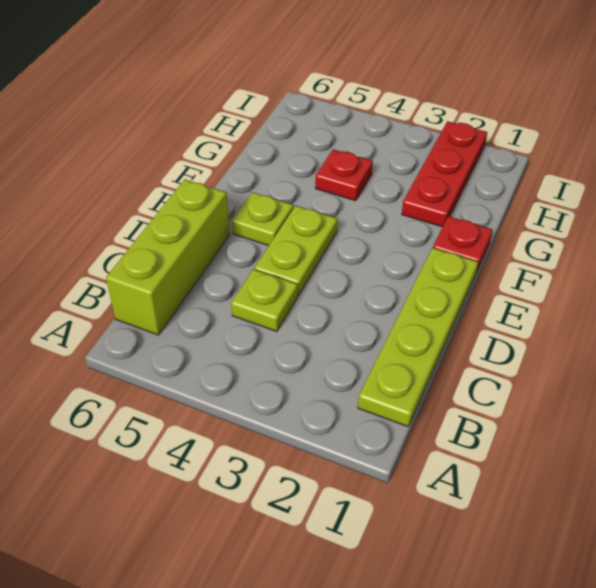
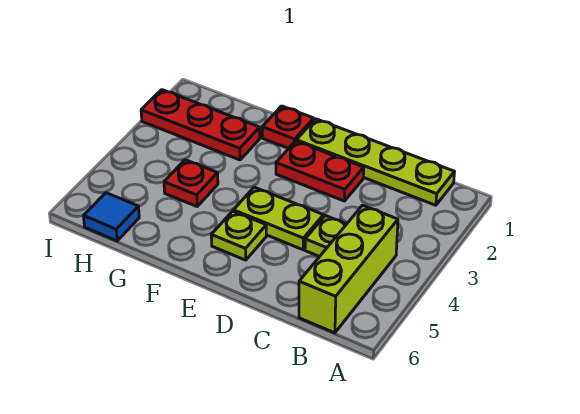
lime 1x3 brick [106,179,230,335] -> lime 1x3 brick turned to [299,205,398,333]
none -> red 1x2 plate [276,141,364,201]
none -> blue 1x1 tile [83,193,139,241]

